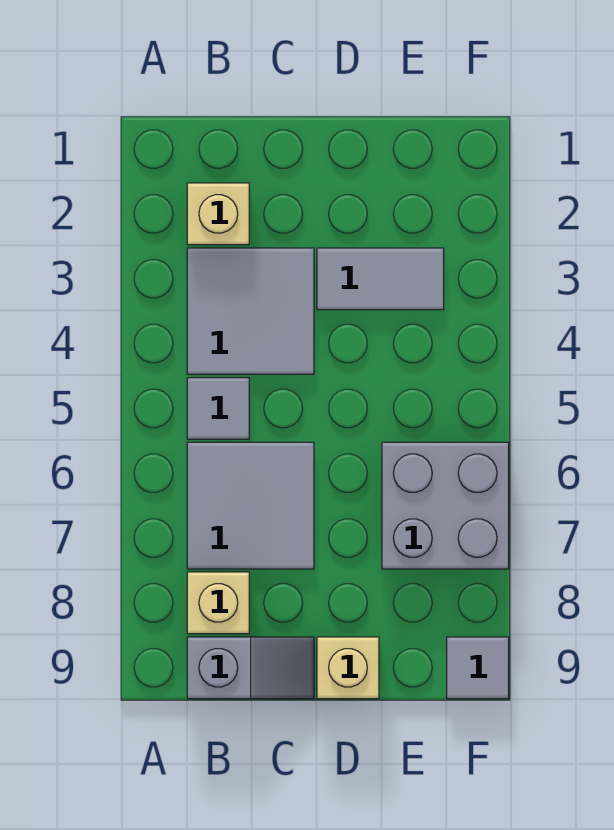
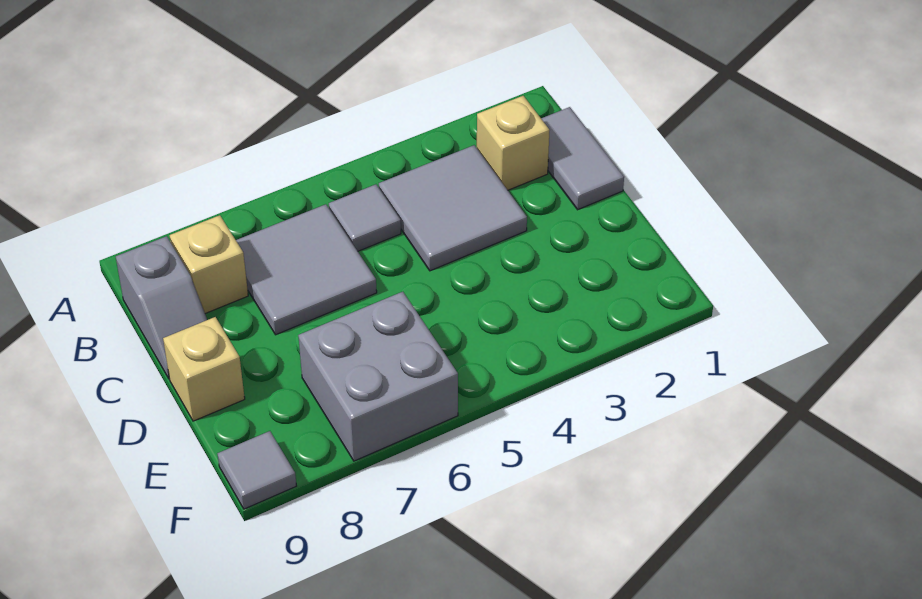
grey 1x2 tile [317,248,444,310] -> grey 1x2 tile moved to [541,107,624,210]

